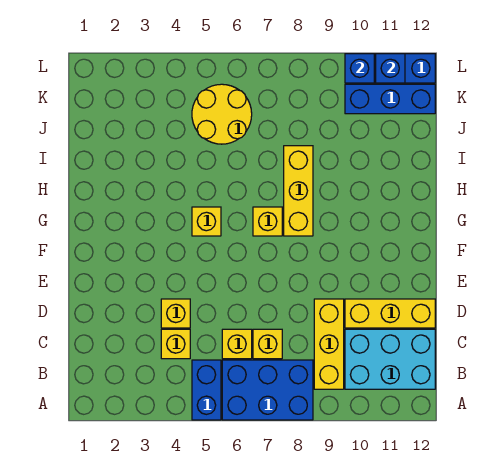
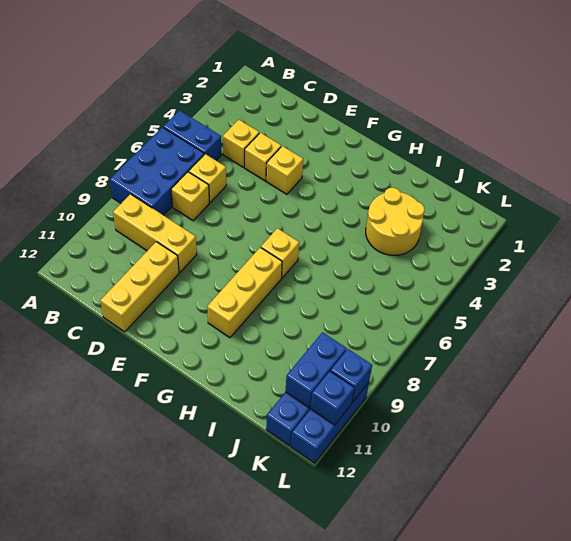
cyan 2x3 brick [345,329,435,389] -> none
yellow 1x1 brick [192,207,221,236] -> yellow 1x1 brick moved to [266,146,303,194]
yellow 1x3 brick [284,146,313,236] -> yellow 1x3 brick turned to [207,247,282,338]
yellow 2x2 round brick [192,84,252,144] -> yellow 2x2 round brick moved to [366,188,425,255]
none -> blue 1x2 brick [285,332,347,408]

